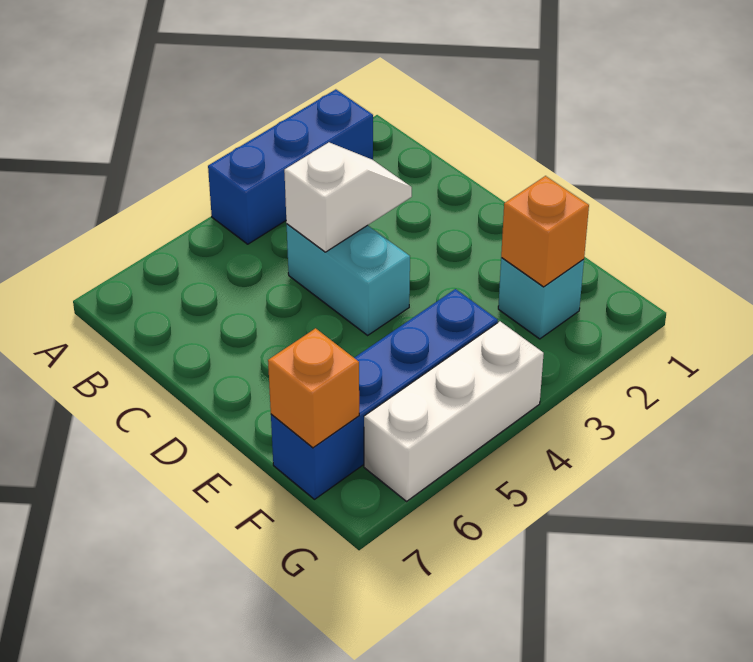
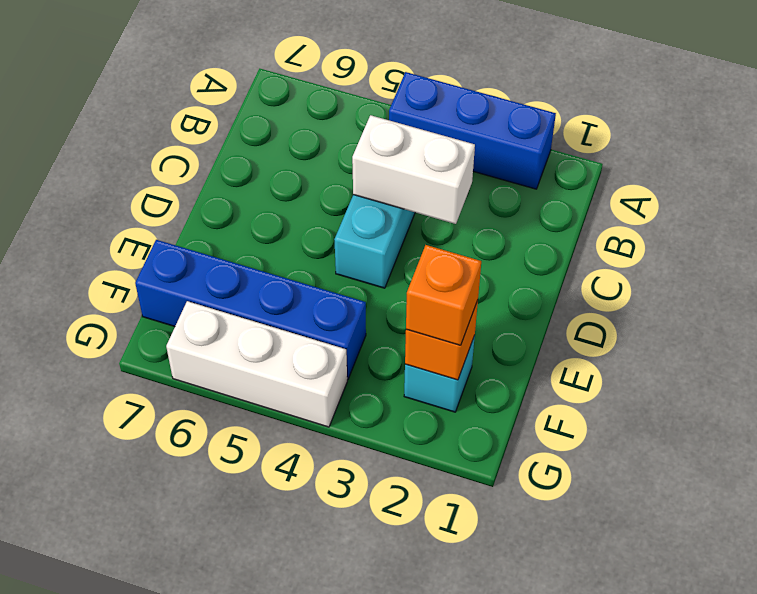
white 1x2 slope [284,142,412,252] -> white 1x2 brick [352,115,475,224]
orange 1x1 brick [268,328,359,448] -> orange 1x1 brick moved to [406,245,481,345]

